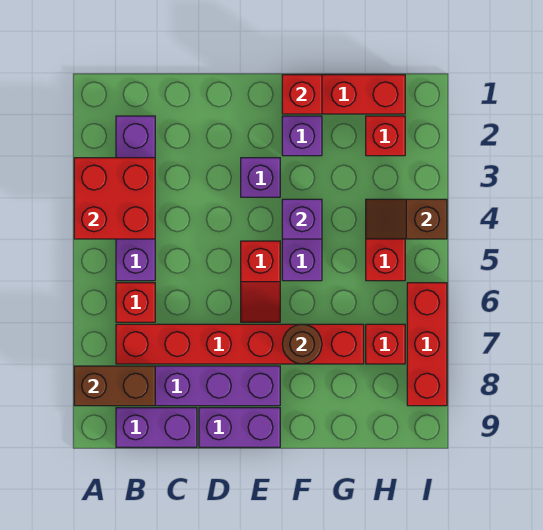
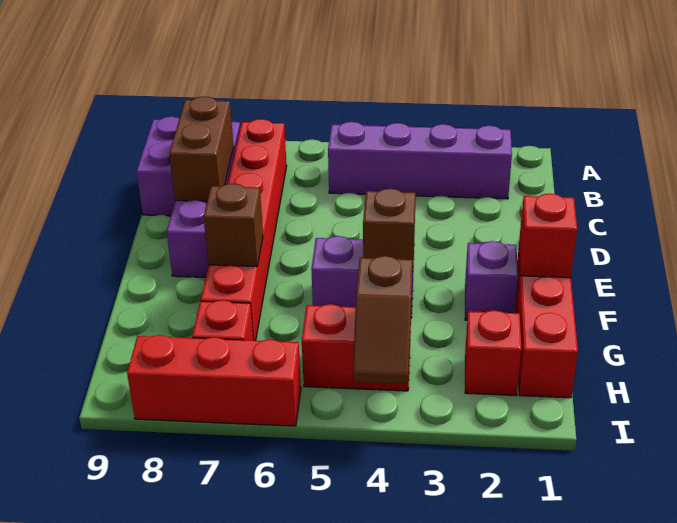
red 2x2 brick [74,158,155,239] -> none
brown 1x2 brick [74,366,155,406] -> brown 1x2 brick moved to [169,96,234,202]
red 1x1 brick [116,283,155,322] -> none
purple 1x2 brick [199,408,280,447] -> none
purple 1x1 brick [241,158,280,197] -> none
red 1x2 slope [241,241,280,322] -> none
purple 1x1 brick [282,199,322,239] -> brown 1x1 brick [363,188,416,272]
brown 1x1 round brick [282,324,322,364] -> brown 1x1 brick [203,183,263,267]
brown 1x2 slope [366,199,447,239] -> brown 1x2 slope turned to [353,256,413,384]

